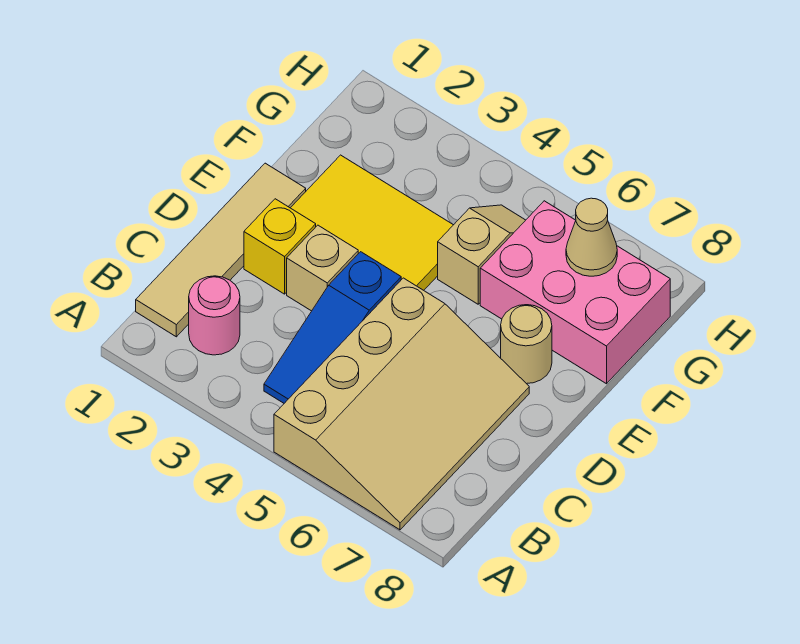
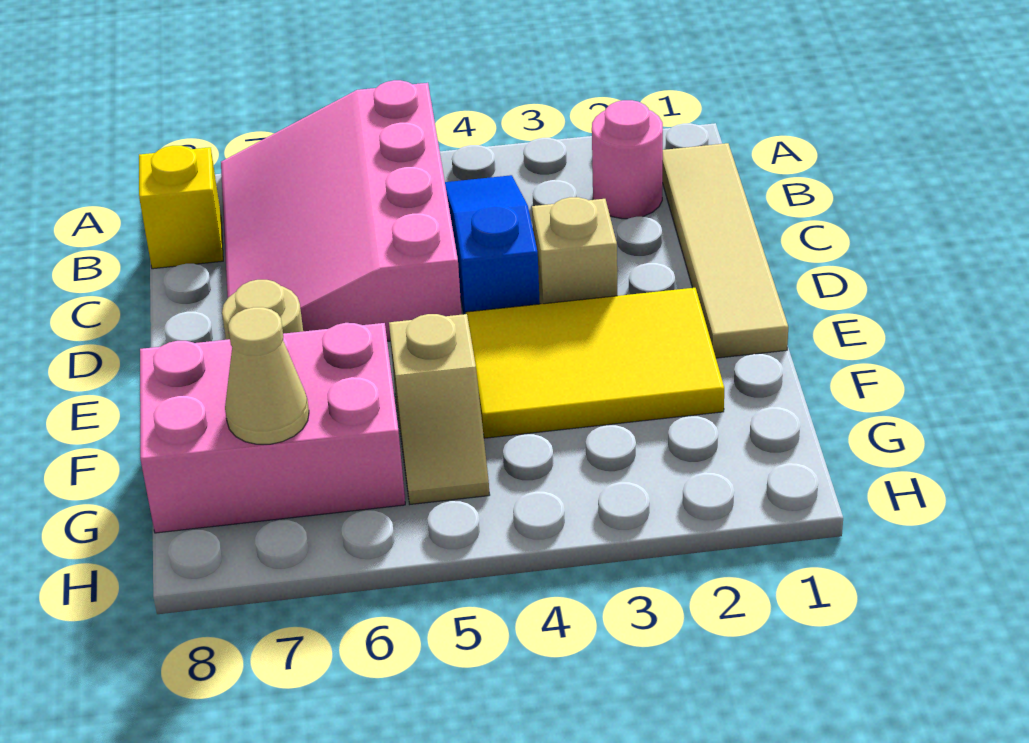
tan 3x4 slope [274,278,529,530] -> pink 3x4 slope [221,80,462,341]
yellow 1x1 brick [244,199,316,294] -> yellow 1x1 brick moved to [139,146,223,269]

